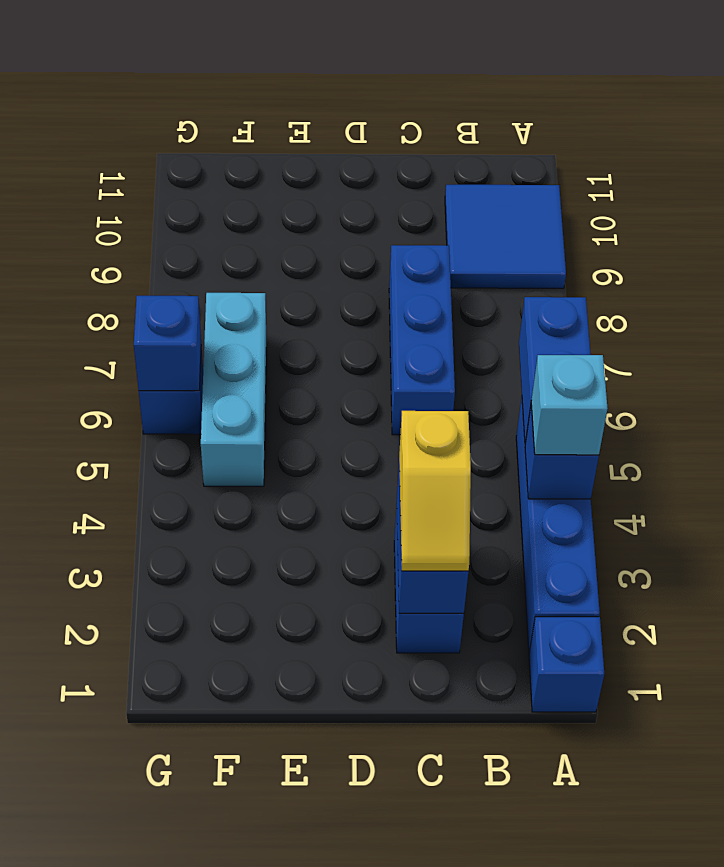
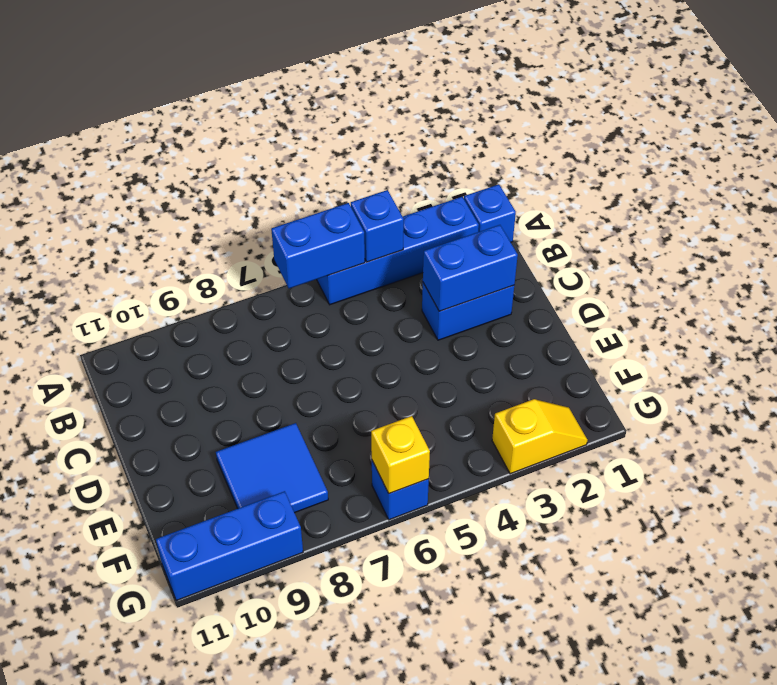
cyan 1x1 brick [531,355,608,455] -> none
blue 2x2 tile [445,185,566,288] -> blue 2x2 tile moved to [216,423,328,513]
yellow 1x2 slope [399,411,471,571] -> yellow 1x2 slope moved to [492,399,587,474]
blue 1x3 brick [389,245,455,435] -> blue 1x3 brick moved to [156,491,303,601]
cyan 1x3 brick [201,293,266,486] -> none
blue 1x1 brick [134,296,201,391] -> yellow 1x1 brick [371,416,430,494]

